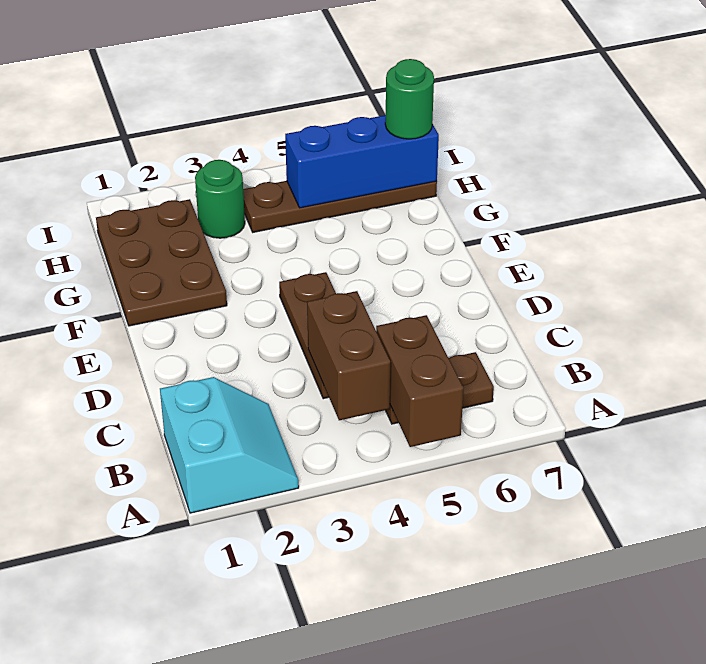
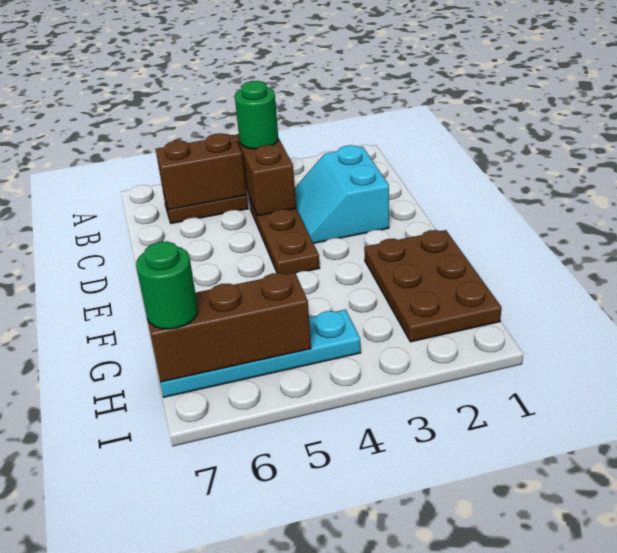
cyan 2x2 slope [160,377,299,513] -> cyan 2x2 slope moved to [295,145,389,243]
brown 1x2 brick [376,315,464,447] -> brown 1x2 brick turned to [156,133,247,210]
green 1x1 round brick [195,160,245,238] -> green 1x1 round brick moved to [235,81,278,149]
brown 1x4 plate [243,181,437,232] -> cyan 1x4 plate [160,310,361,397]
blue 1x3 brick [285,115,439,208] -> brown 1x3 brick [147,272,311,382]

